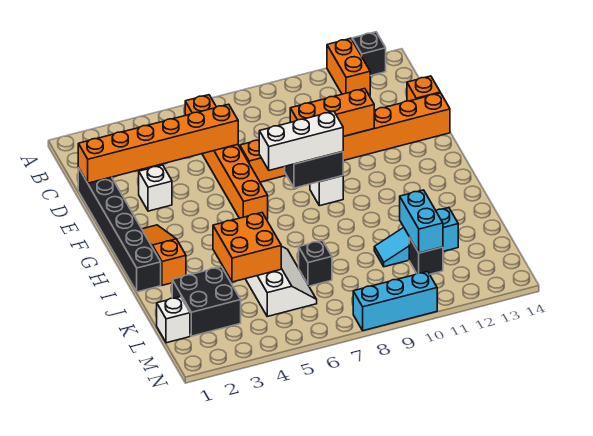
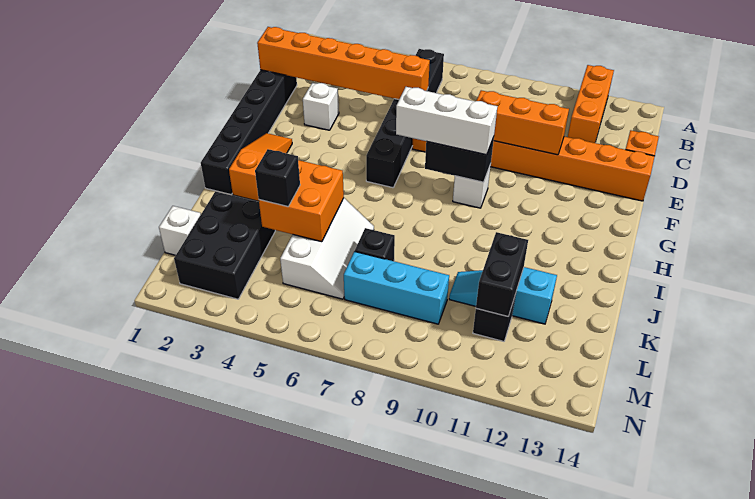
orange 1x2 brick [327,38,370,95] -> orange 1x3 brick [568,65,614,143]
black 1x1 brick [352,32,386,76] -> black 1x1 brick moved to [255,149,300,207]
orange 1x6 brick [185,95,268,219] -> black 1x6 brick [366,49,444,188]
black 2x2 brick [172,267,241,336] -> black 2x3 brick [174,191,275,299]
cyan 1x2 brick [400,190,443,253] -> black 1x2 brick [476,232,528,316]
cyan 1x3 brick [353,272,437,331] -> cyan 1x3 brick moved to [344,251,449,324]

